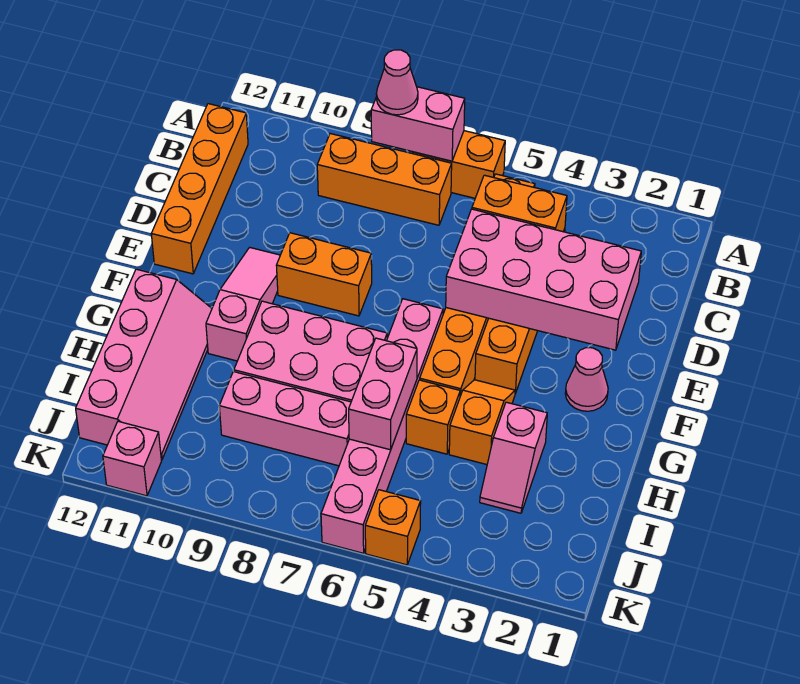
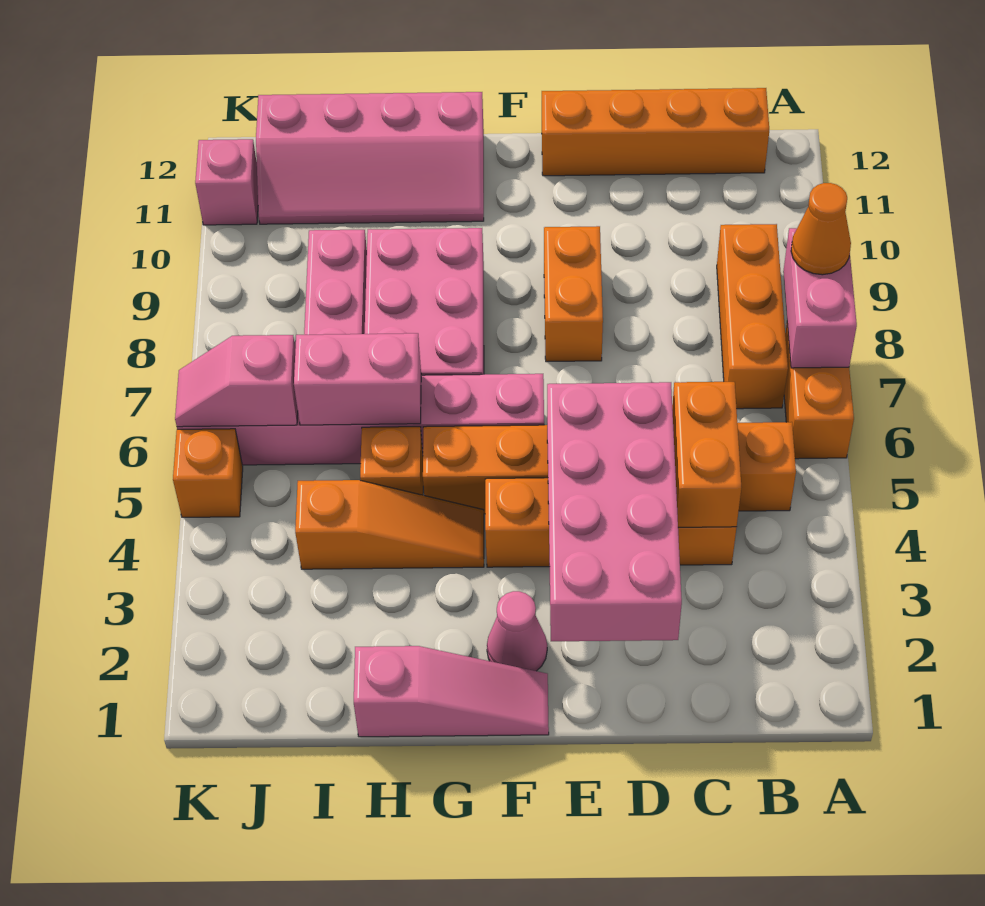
pink 1x1 cone [376,50,418,115] -> orange 1x1 cone [791,183,851,275]
pink 1x3 slope [206,247,280,361] -> pink 1x3 slope moved to [354,646,549,737]
orange 1x2 slope [449,380,515,465] -> orange 1x3 slope [295,480,484,569]
pink 1x2 slope [480,402,547,513] -> pink 1x2 slope moved to [175,335,298,427]

